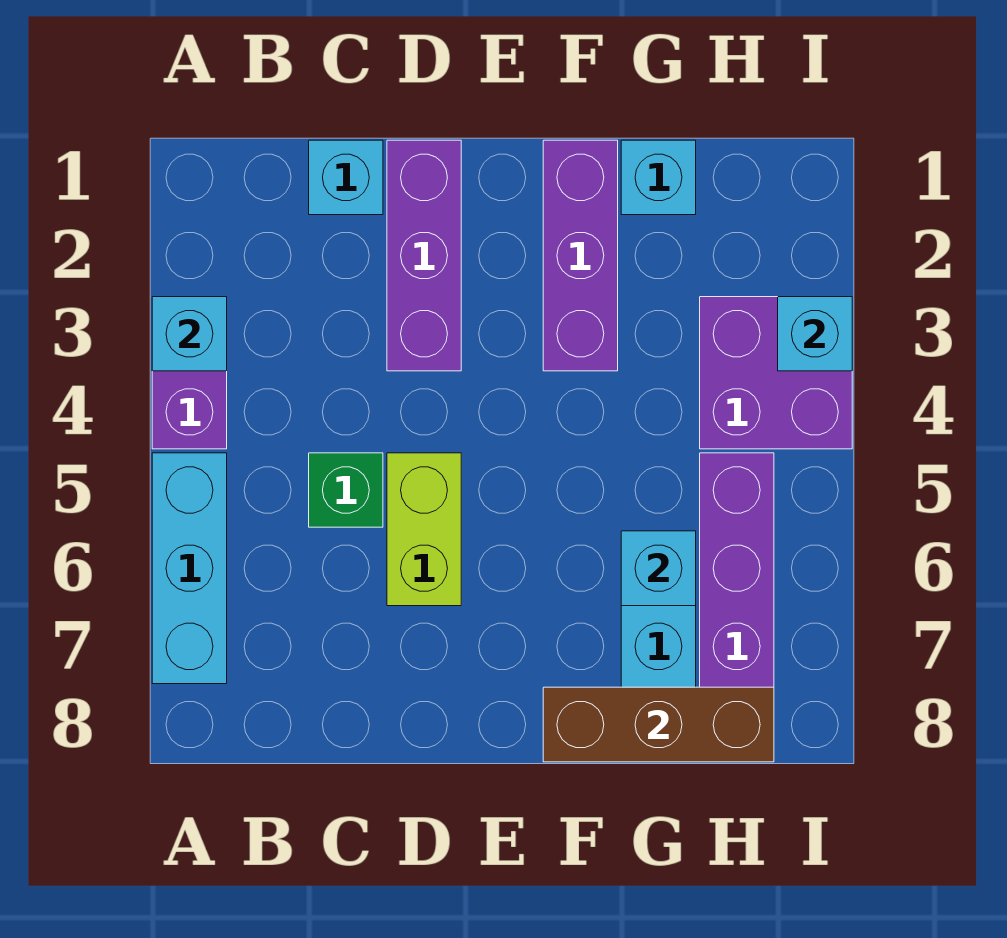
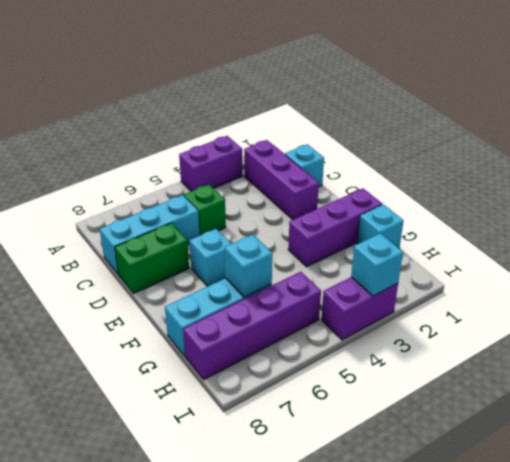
cyan 1x1 brick [152,297,227,371] -> cyan 1x1 brick moved to [189,229,231,286]
cyan 1x3 brick [152,453,227,684] -> cyan 1x3 brick moved to [100,195,200,274]
purple 1x3 brick [387,140,461,371] -> purple 1x3 brick turned to [244,140,319,220]
lime 1x2 brick [387,453,461,606] -> none
none -> green 1x2 brick [115,223,189,293]
brown 1x3 brick [543,687,774,762] -> none
purple 2x2 brick [700,297,852,449] -> purple 1x2 brick [321,277,398,340]

